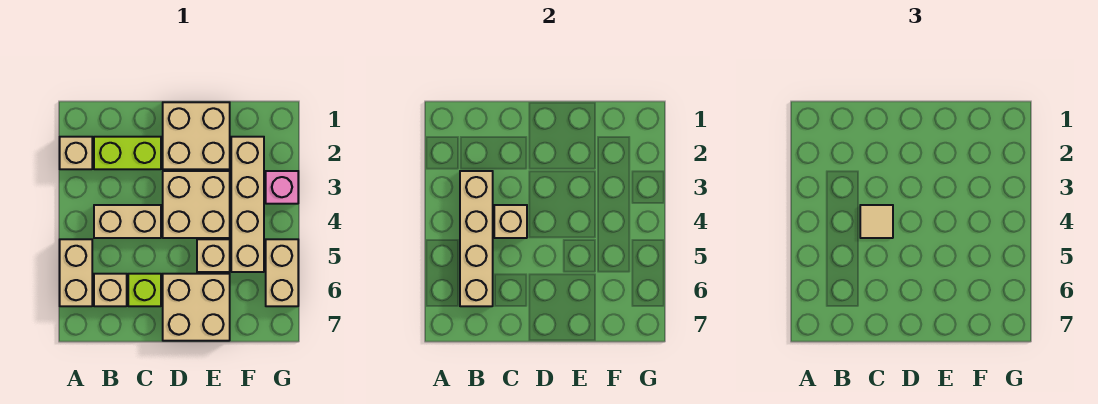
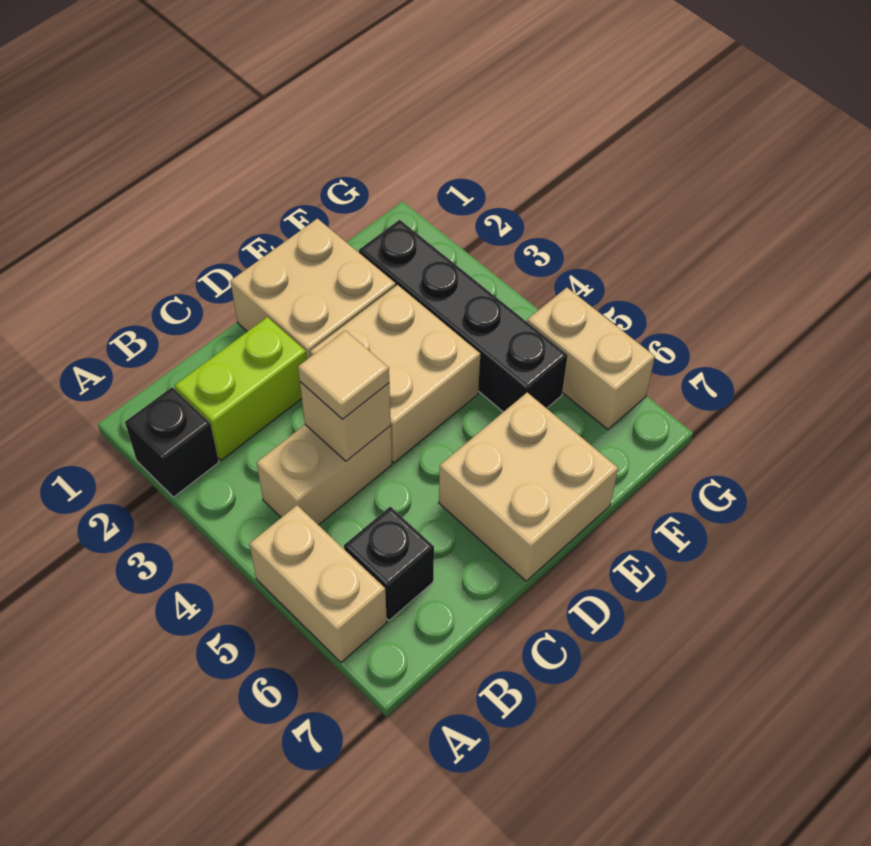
tan 1x1 brick [60,137,92,169] -> black 1x1 brick [125,387,219,497]
tan 1x4 brick [460,171,493,306] -> none
tan 1x1 brick [94,274,127,306] -> black 1x1 brick [344,507,434,620]
lime 1x1 brick [128,274,161,306] -> none
tan 1x1 brick [197,239,230,272] -> none
tan 1x4 brick [231,137,264,272] -> black 1x4 brick [359,220,568,412]
pink 1x1 brick [266,171,298,204] -> none

